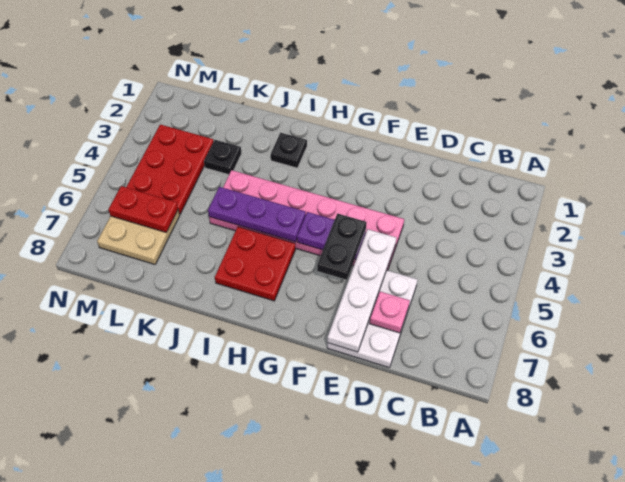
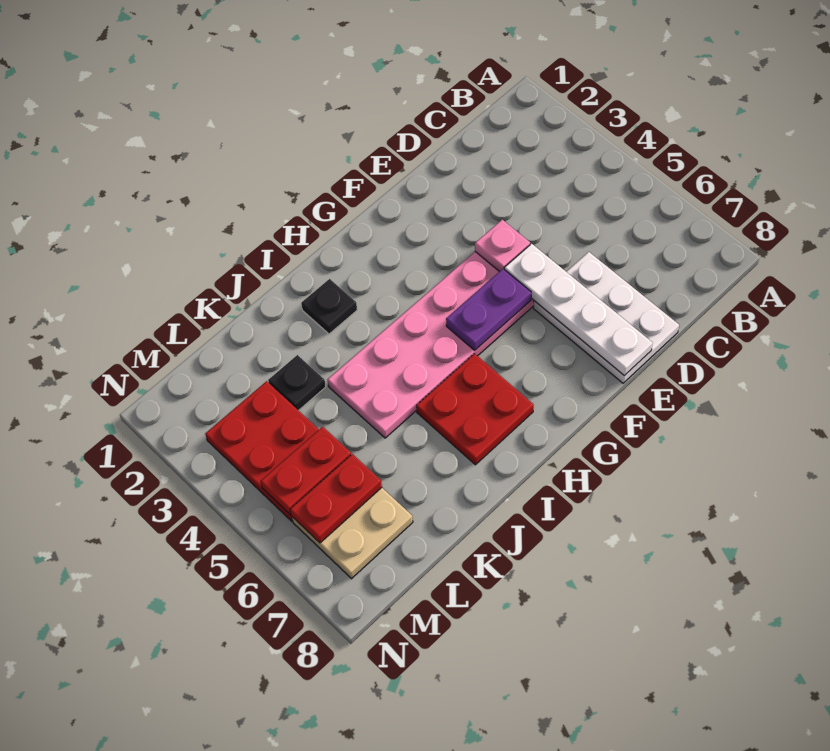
pink 1x1 plate [370,291,410,333] -> pink 1x1 plate moved to [475,220,530,272]
black 1x2 plate [317,214,366,280] -> none
purple 1x3 plate [208,187,306,242] -> none
none -> red 1x2 plate [261,427,351,514]

